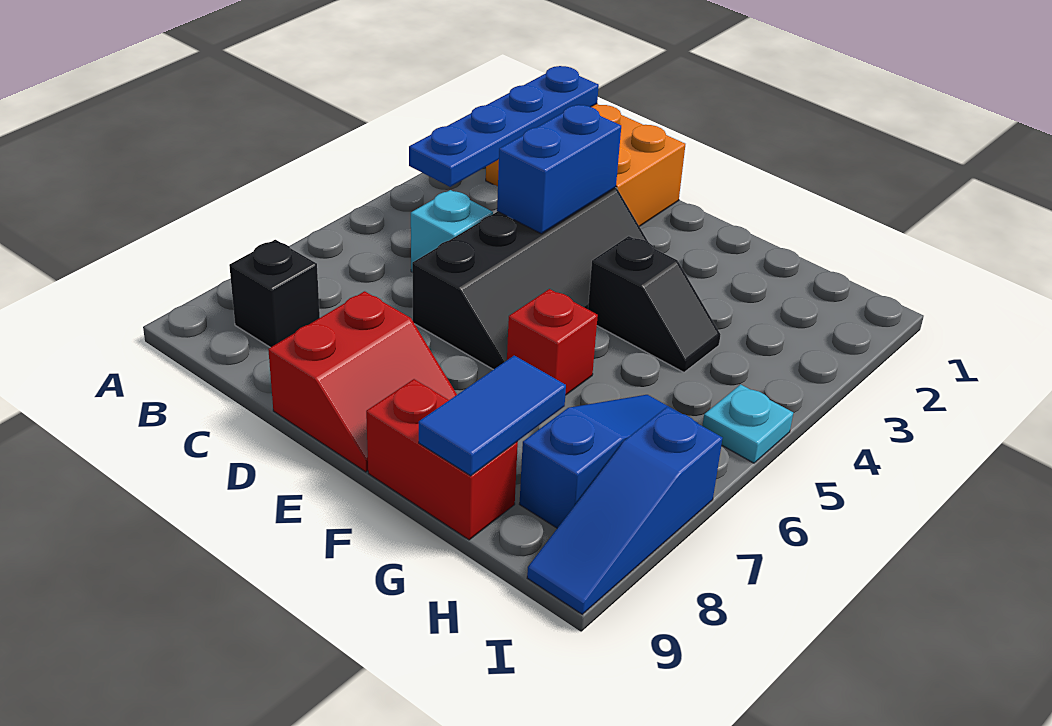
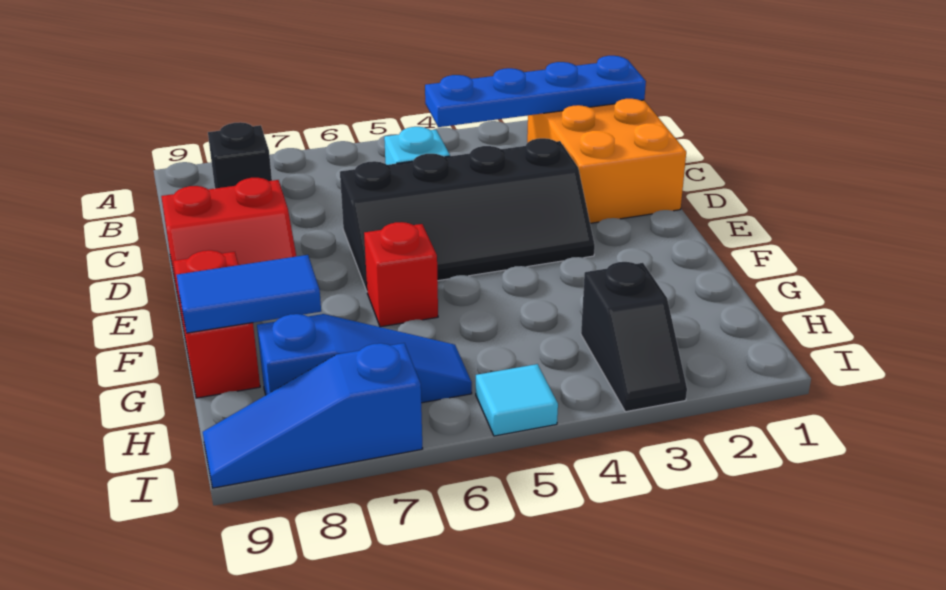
blue 1x2 brick [497,105,621,234] -> none
black 1x2 slope [588,236,720,372] -> black 1x2 slope moved to [581,262,687,412]
cyan 1x1 plate [702,384,793,463] -> cyan 1x1 tile [476,364,558,436]

